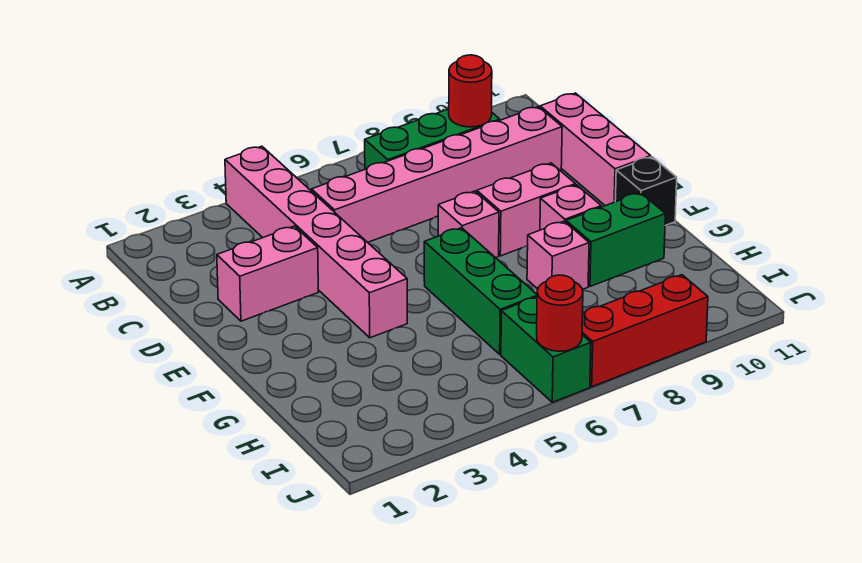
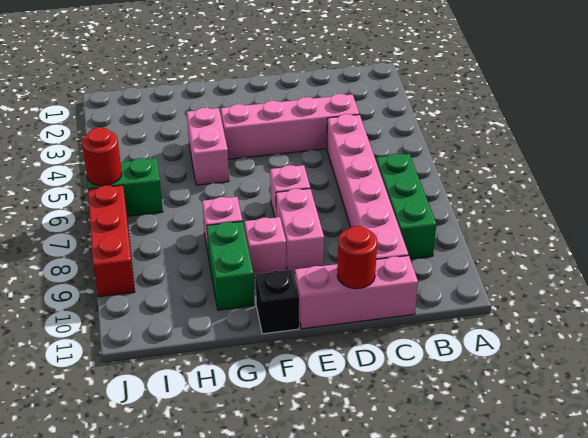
pink 1x6 brick [225,146,407,338] -> pink 1x4 brick [221,94,359,159]
red 1x1 round brick [449,55,492,127] -> red 1x1 round brick moved to [337,226,377,289]
pink 1x2 brick [217,226,318,321] -> pink 1x2 brick moved to [187,108,229,185]
green 1x3 brick [424,228,537,354] -> none

